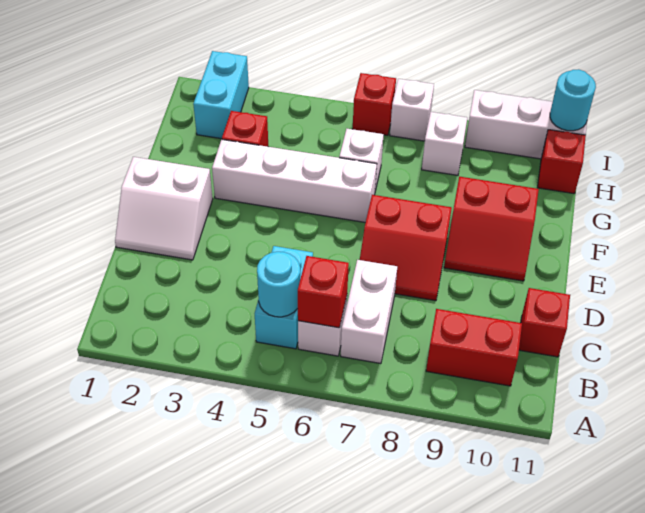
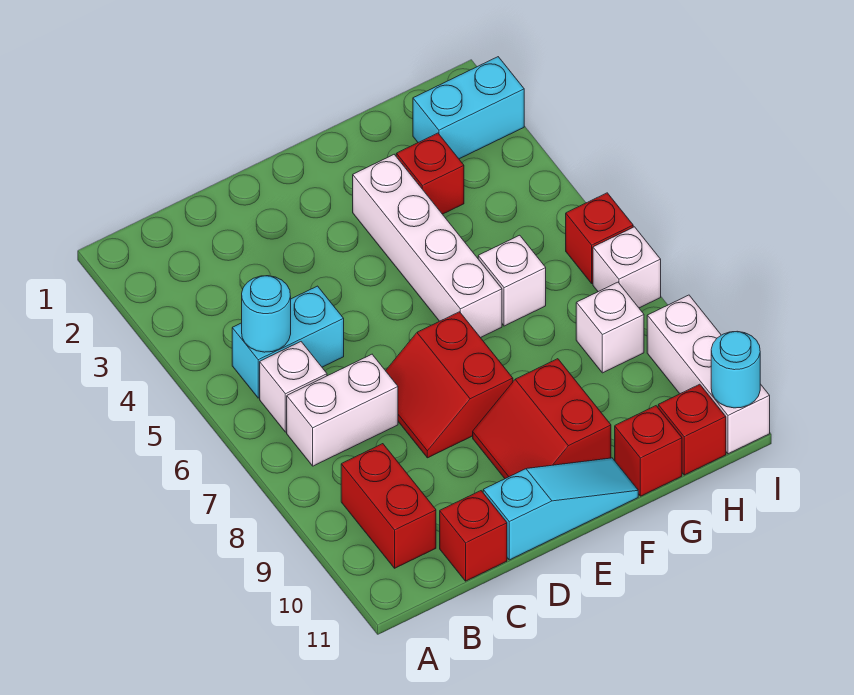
red 1x1 brick [298,256,349,328] -> red 1x1 brick moved to [615,406,682,496]
white 2x2 slope [115,157,213,260] -> none
none -> cyan 1x3 slope [483,458,638,560]

